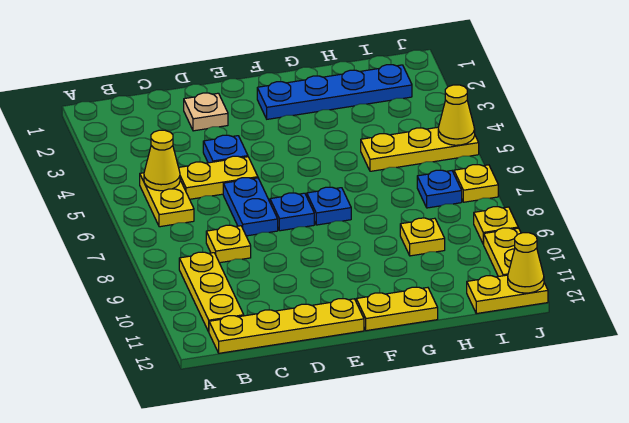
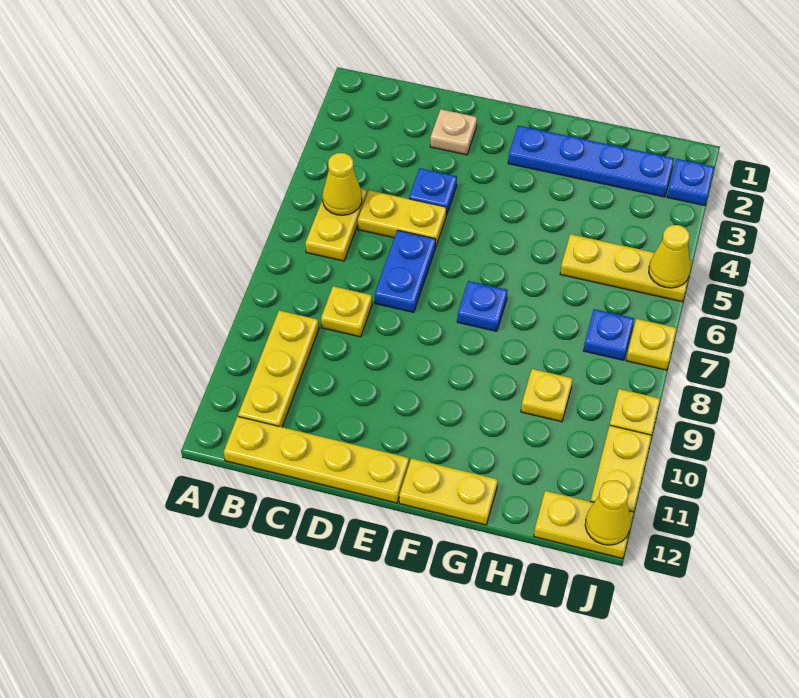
blue 1x1 plate [270,193,314,231] -> blue 1x1 plate moved to [667,159,714,206]

